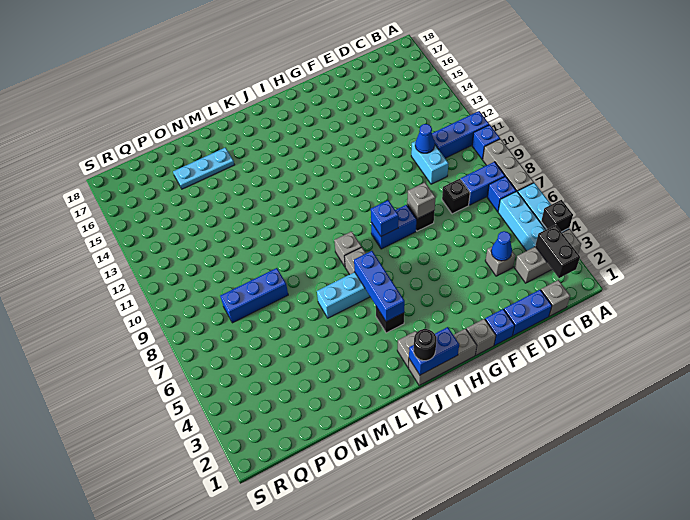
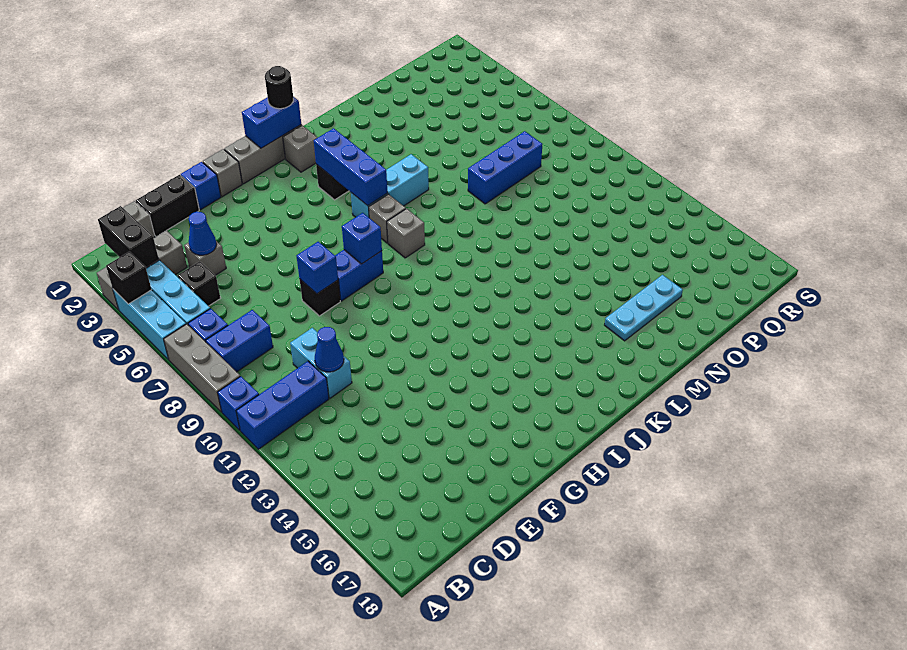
blue 1x2 brick [504,290,552,336] -> black 1x2 brick [136,175,199,237]
black 1x1 brick [442,179,470,214] -> black 1x1 brick moved to [178,261,220,306]
grey 1x1 brick [407,182,436,219] -> blue 1x1 brick [297,242,338,294]

